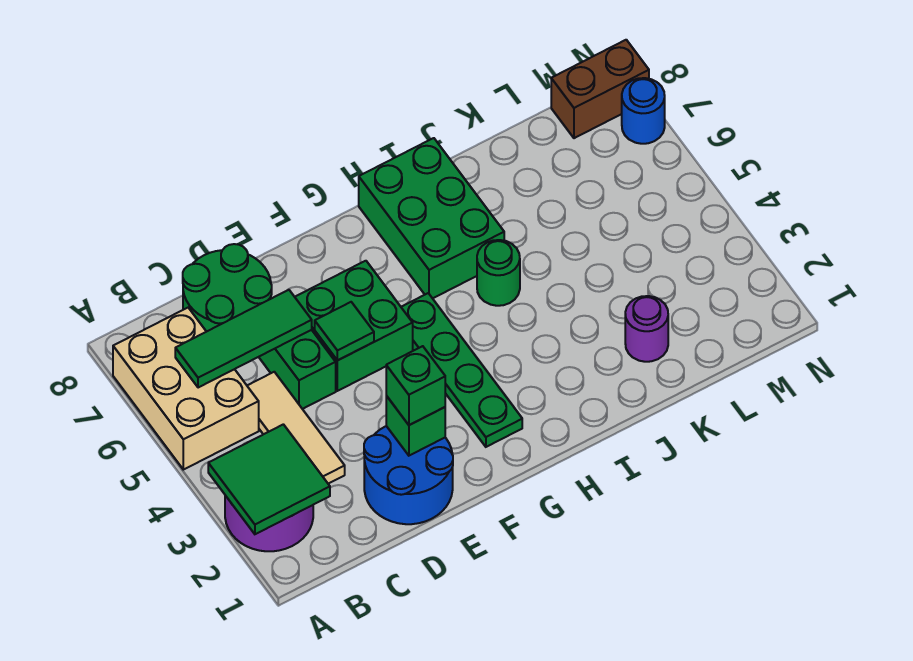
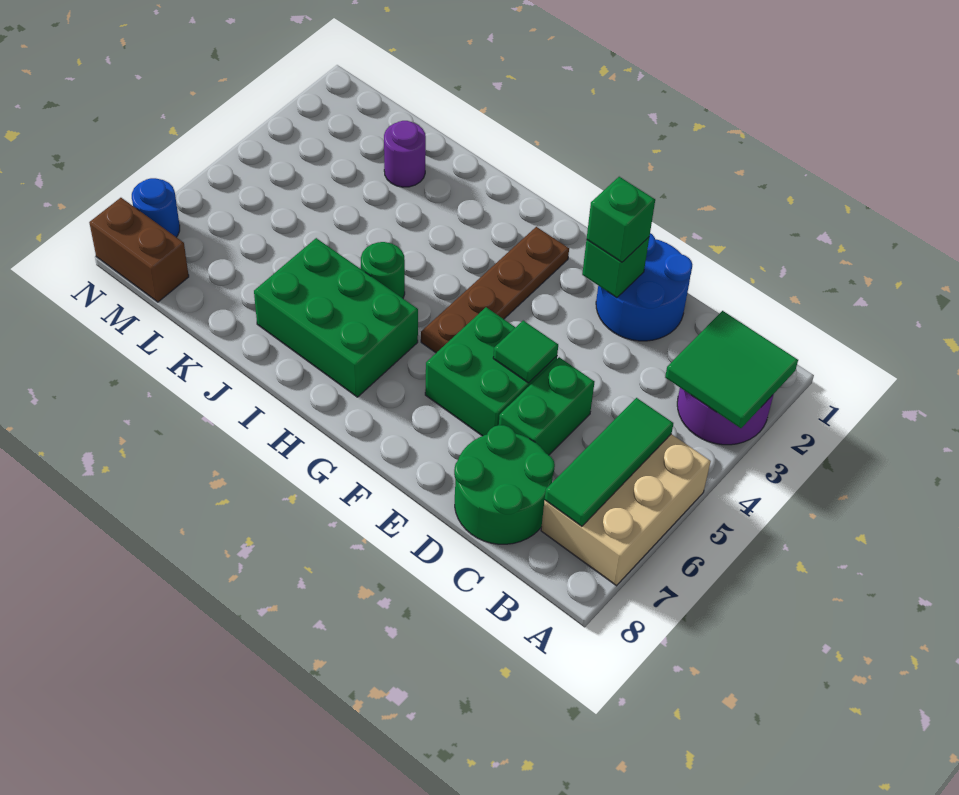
green 1x3 tile [175,290,312,388] -> green 1x3 tile turned to [545,398,673,526]
tan 1x3 tile [247,372,345,484] -> none
green 1x4 plate [401,293,522,447] -> brown 1x4 plate [421,227,569,353]
green 2x3 brick [359,138,504,298] -> green 2x3 brick turned to [254,238,418,397]

